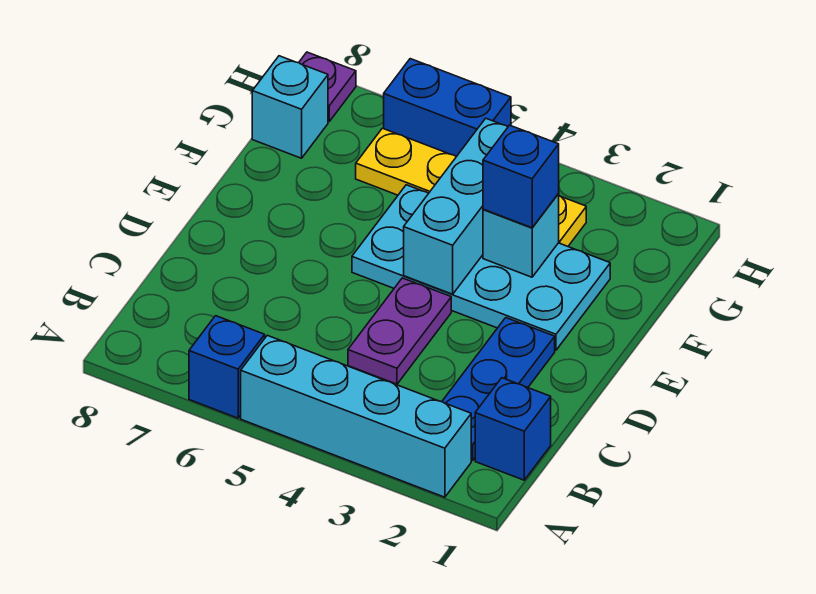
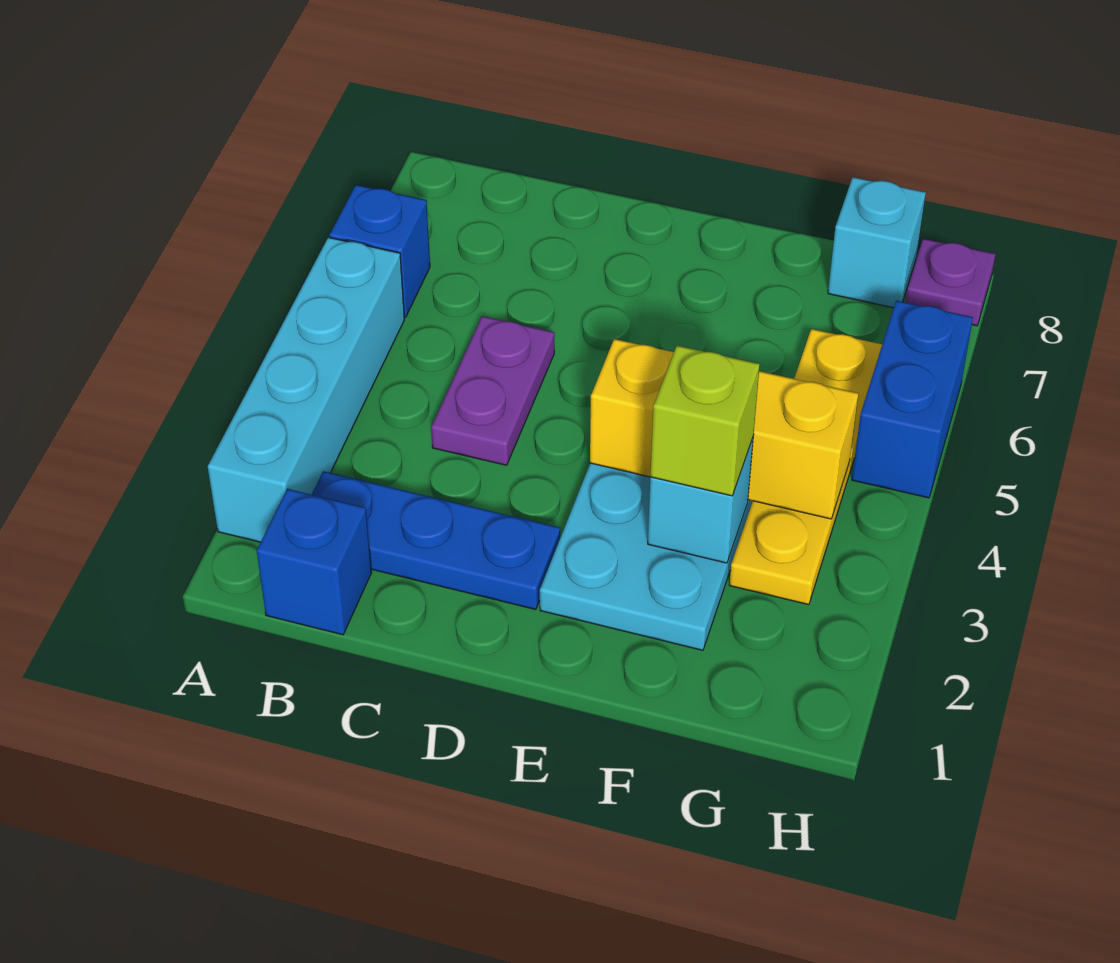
purple 1x2 plate [348,278,451,384] -> purple 1x2 plate turned to [431,316,554,465]
cyan 1x3 brick [404,118,508,294] -> yellow 1x3 brick [590,339,859,519]
blue 1x1 brick [483,125,559,228] -> lime 1x1 brick [650,346,760,496]

